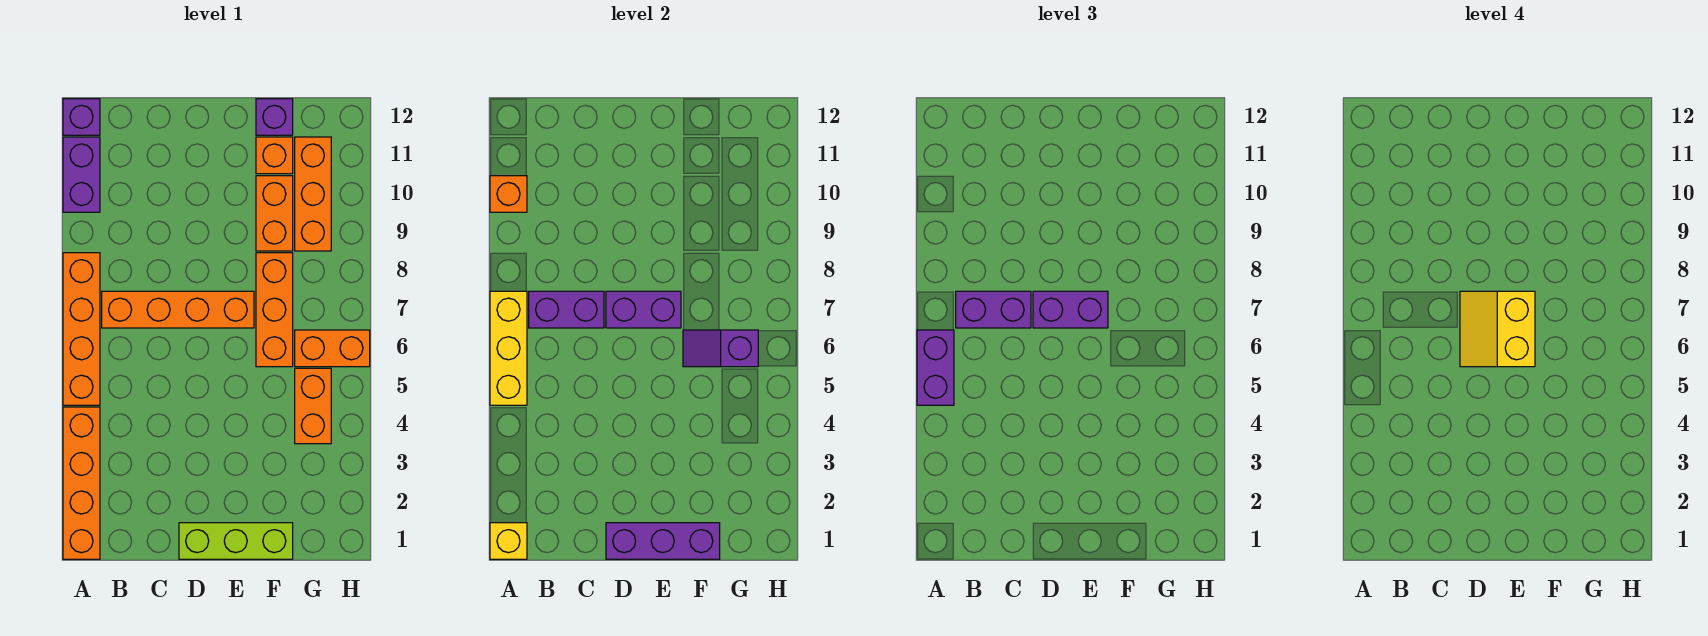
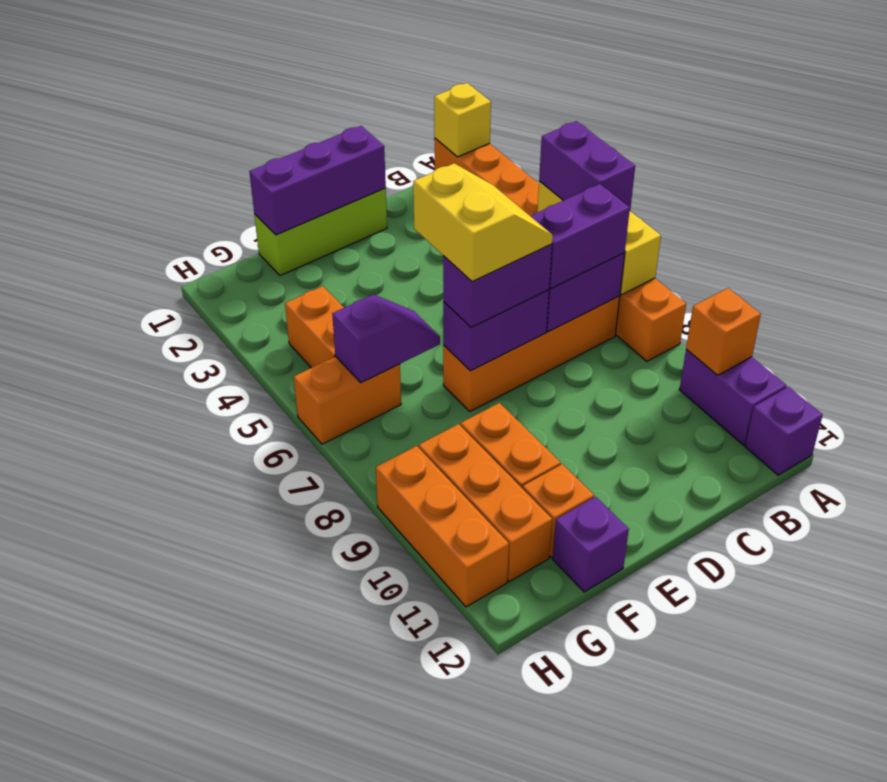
orange 1x3 brick [256,253,293,367] -> orange 1x3 brick moved to [376,446,509,607]

